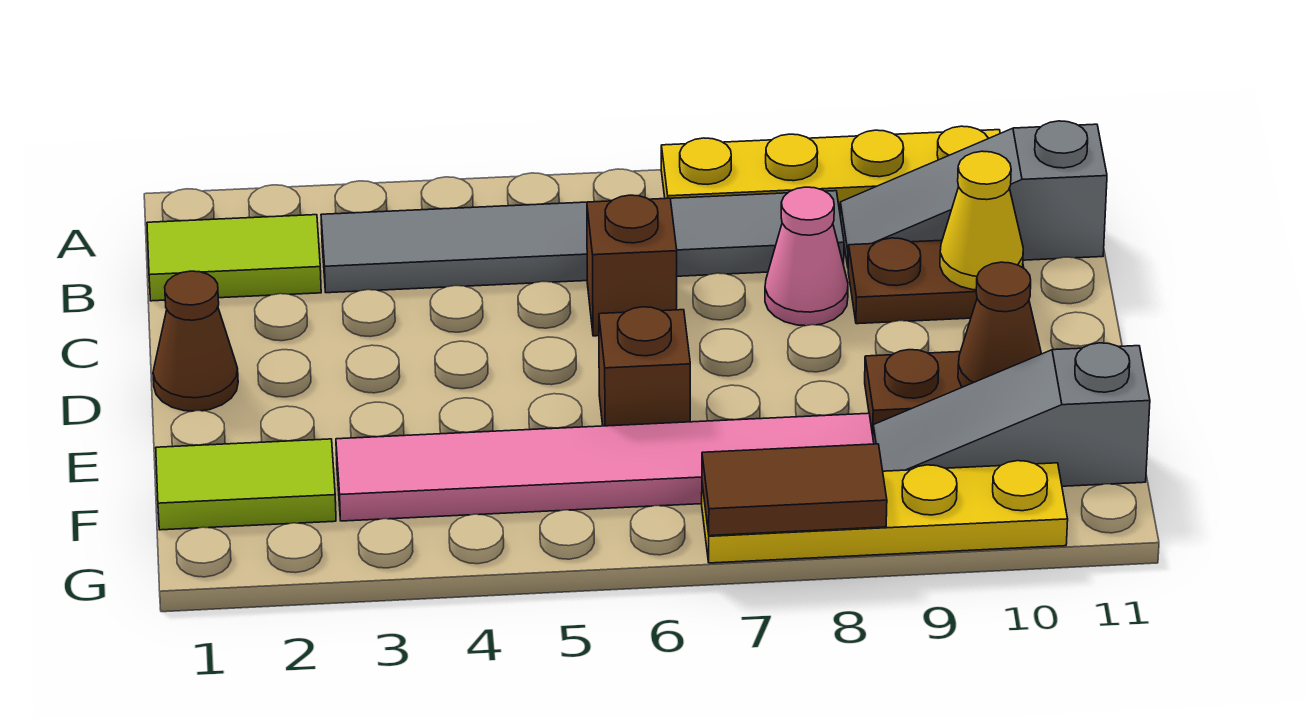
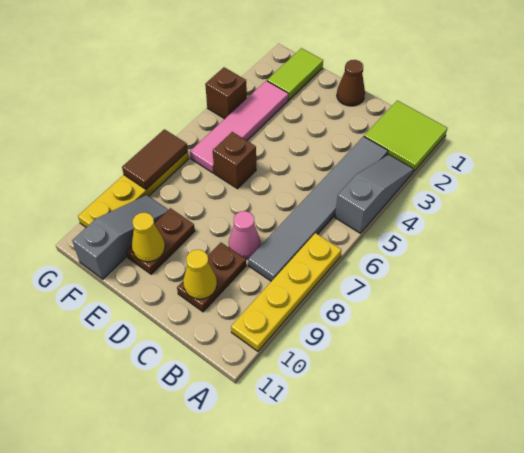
lime 1x2 tile [147,215,321,301] -> lime 2x2 tile [364,100,447,172]
grey 1x3 slope [840,121,1107,266] -> grey 1x3 slope moved to [335,155,414,233]
brown 1x1 brick [587,195,677,336] -> brown 1x1 brick moved to [205,67,247,119]
brown 1x1 cone [958,262,1041,387] -> yellow 1x1 cone [132,212,165,262]
pink 1x6 tile [336,413,874,521] -> pink 1x4 tile [190,81,288,173]

